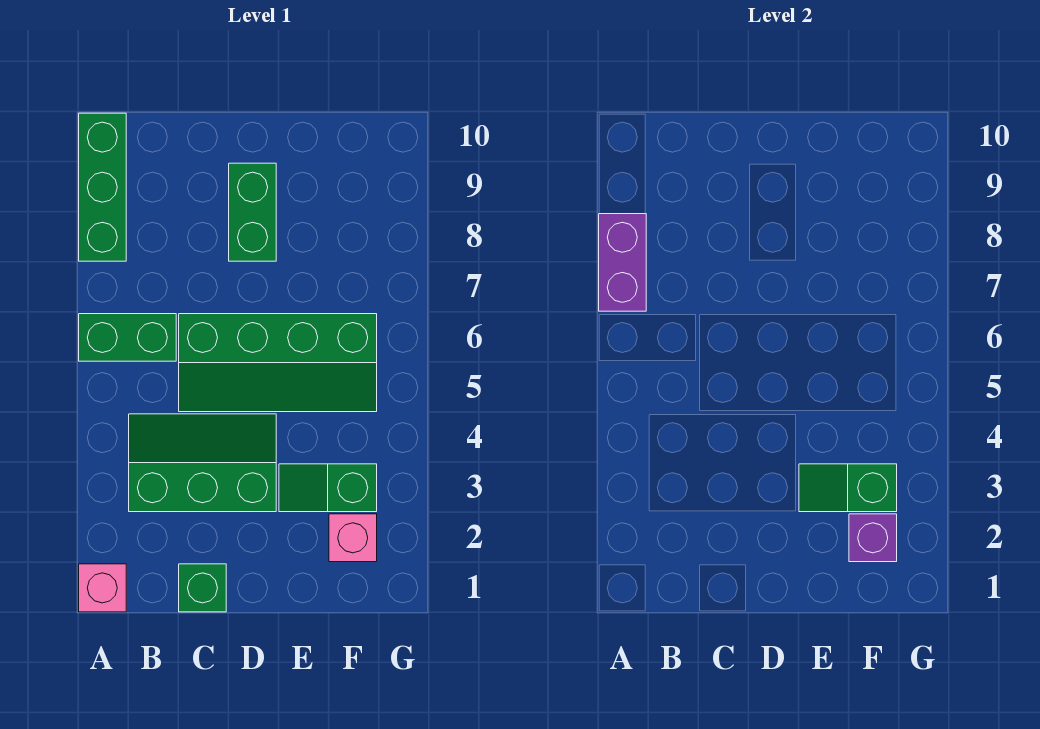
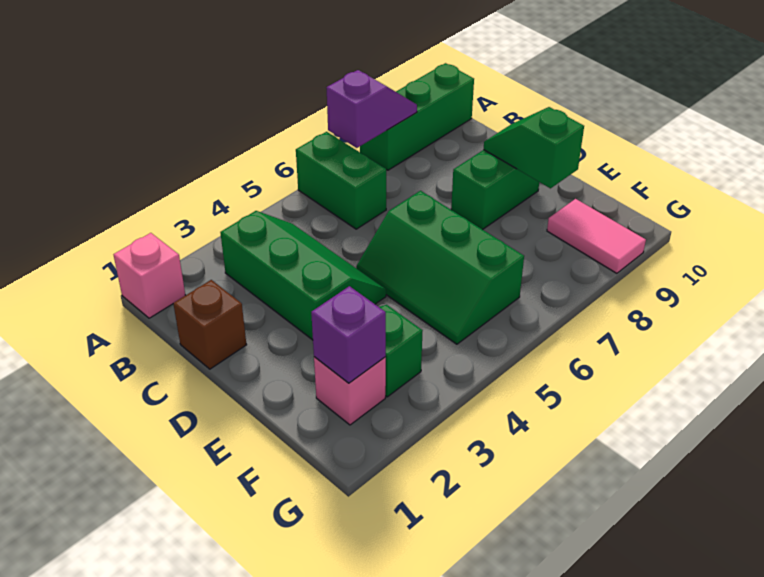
purple 1x2 brick [599,214,646,311] -> purple 1x2 slope [326,70,417,148]
green 1x1 brick [179,564,226,612] -> brown 1x1 brick [173,280,246,369]
green 2x4 slope [179,314,377,412] -> green 2x3 slope [356,191,524,344]
green 1x2 slope [799,464,897,512] -> green 1x2 slope moved to [484,107,584,188]
none -> pink 1x2 tile [547,199,646,273]

